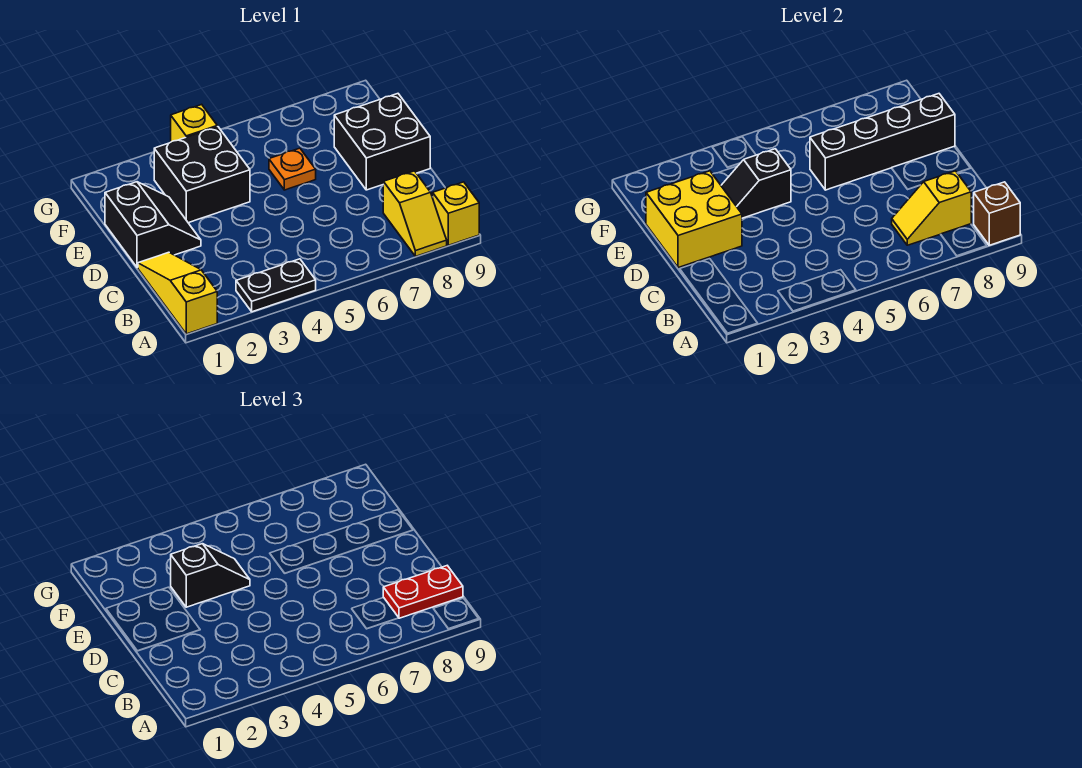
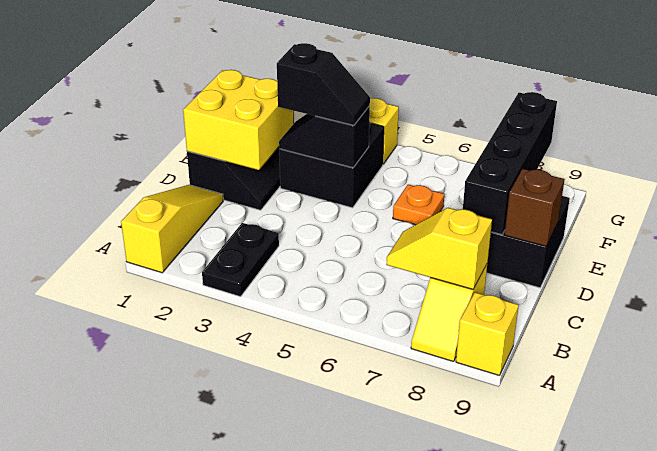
black 1x2 plate [236,259,316,312] -> black 1x2 plate turned to [202,223,279,297]
brown 1x1 brick [974,182,1020,245] -> brown 1x1 brick moved to [505,169,565,246]
red 1x2 plate [383,566,463,618] -> none
black 1x4 brick [810,94,955,190] -> black 1x4 brick turned to [463,92,557,235]

